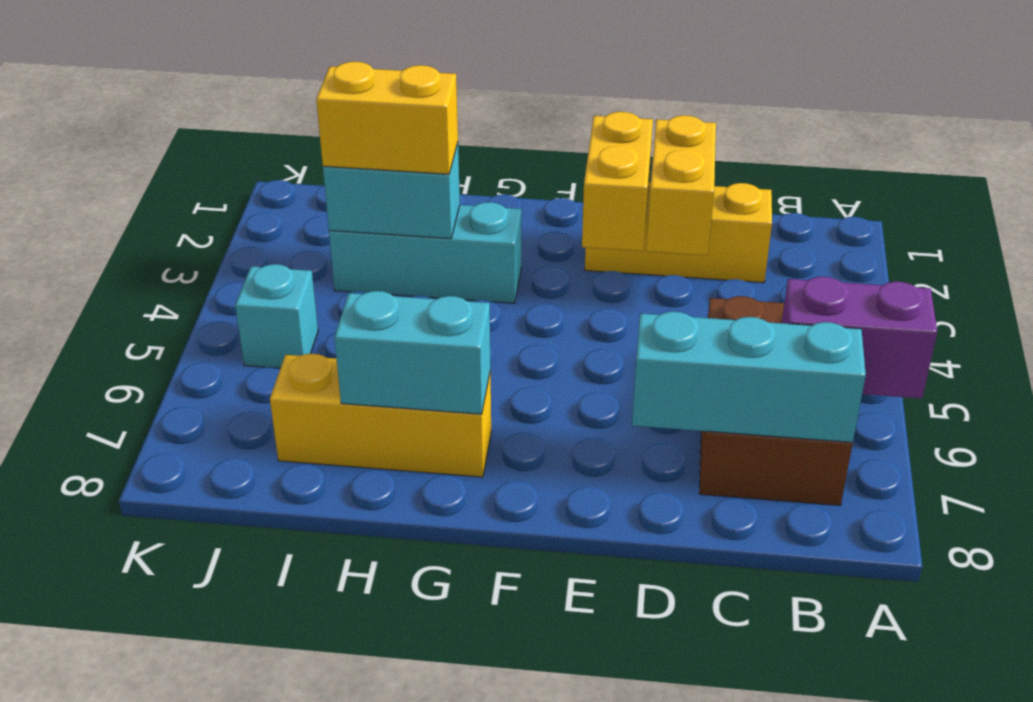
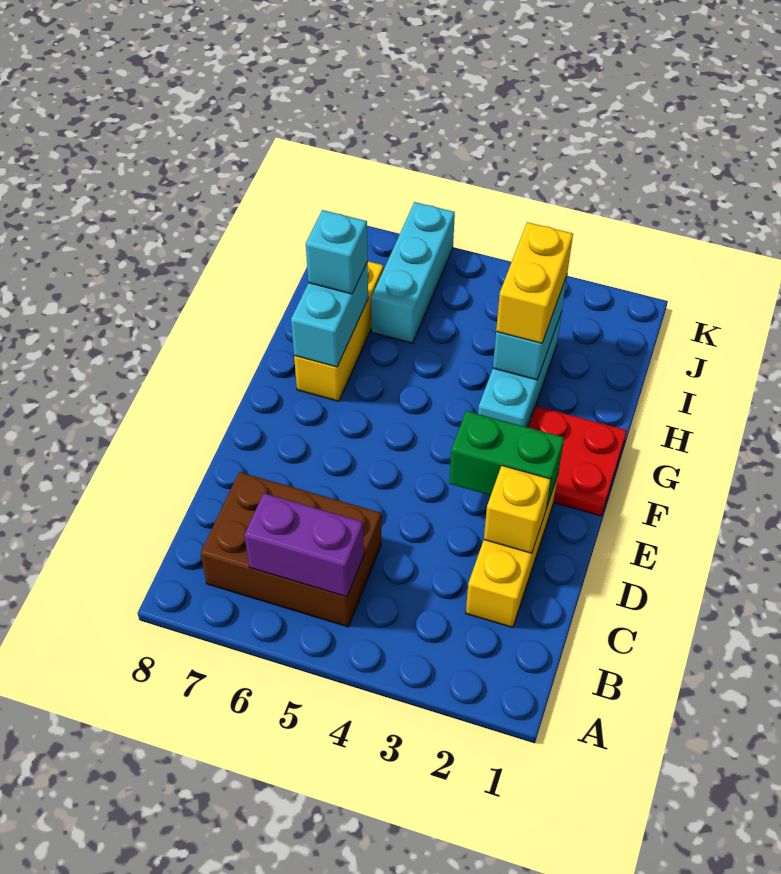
purple 1x2 brick [782,277,937,399] -> purple 1x2 brick turned to [244,493,364,597]
cyan 1x3 brick [632,312,866,442] -> cyan 1x3 brick moved to [371,202,455,343]
yellow 1x2 brick [646,115,716,256] -> yellow 1x1 brick [484,466,551,553]
yellow 1x2 brick [582,112,653,251] -> green 1x2 brick [449,411,564,509]
none -> red 2x2 plate [528,406,627,516]
cyan 1x1 brick [235,264,318,368] -> cyan 1x1 brick moved to [306,210,368,294]

